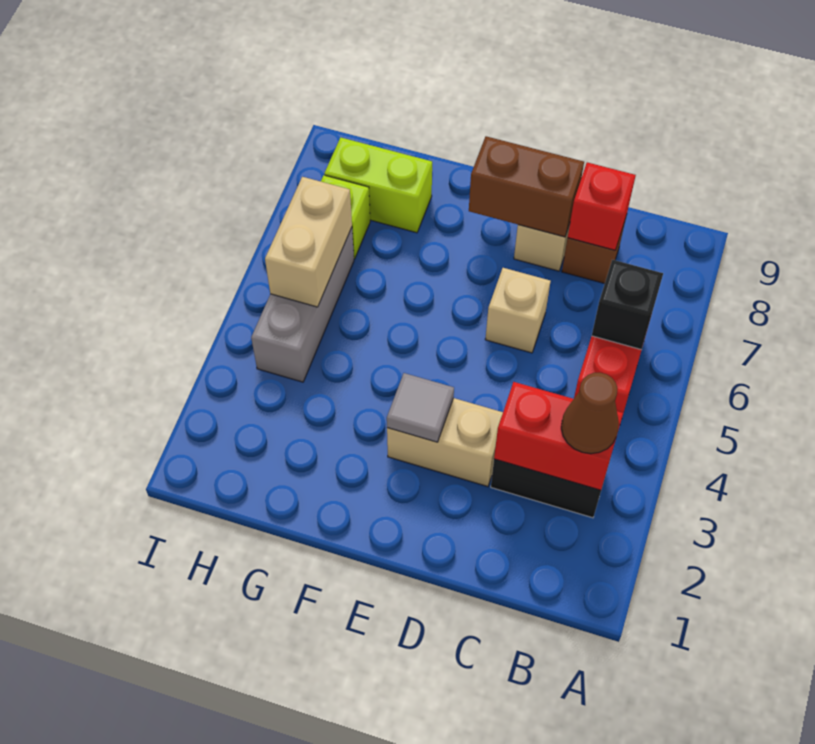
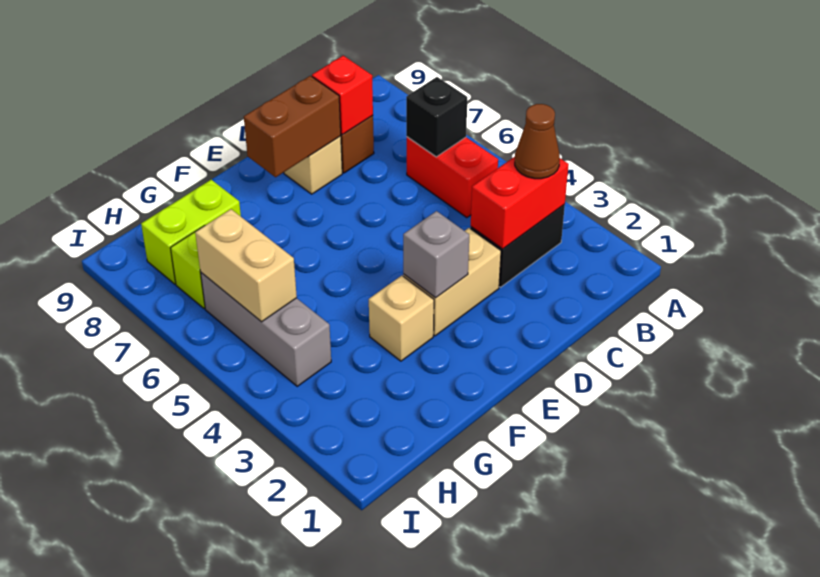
tan 1x1 brick [485,268,551,353] -> tan 1x1 brick moved to [369,276,434,361]
grey 1x1 tile [387,373,454,442] -> grey 1x1 brick [403,211,469,298]

